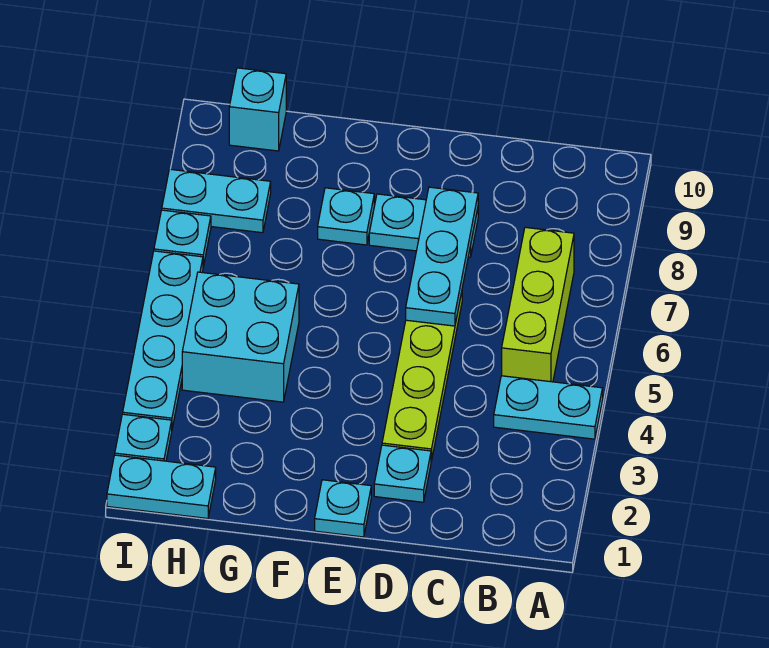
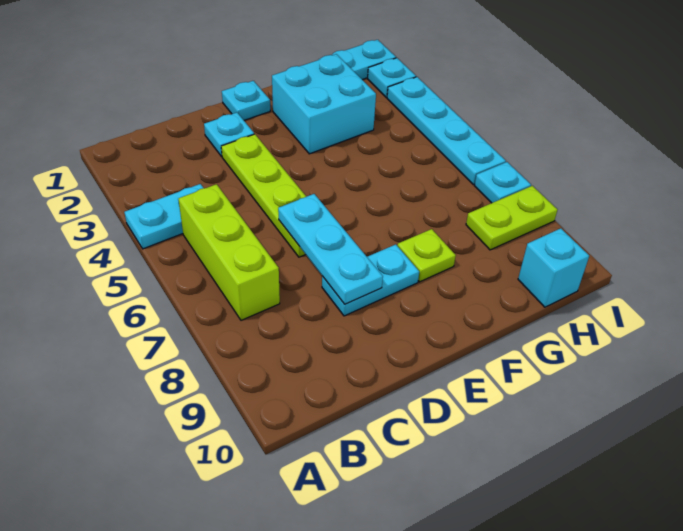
cyan 1x1 plate [318,188,374,245] -> lime 1x1 plate [397,229,456,282]
cyan 2x2 brick [182,272,299,402] -> cyan 2x2 brick moved to [272,54,376,154]
cyan 1x2 plate [162,169,271,233] -> lime 1x2 plate [466,186,557,250]

